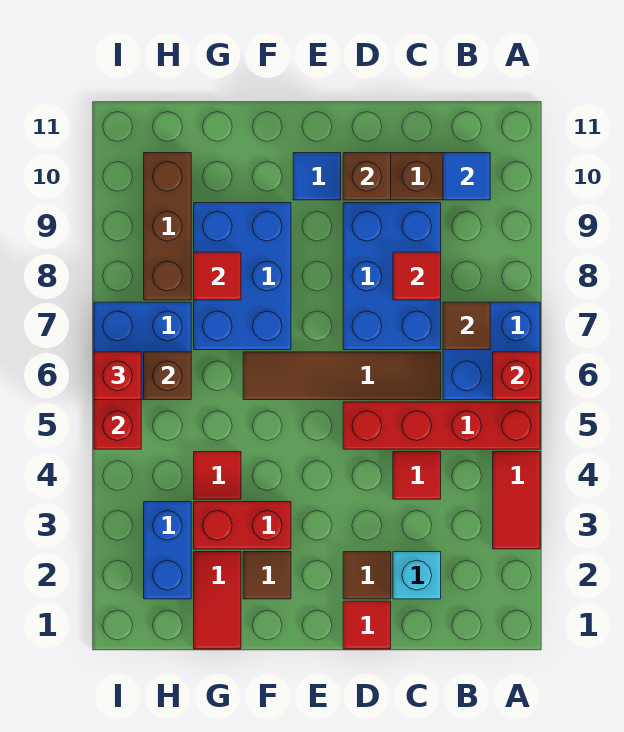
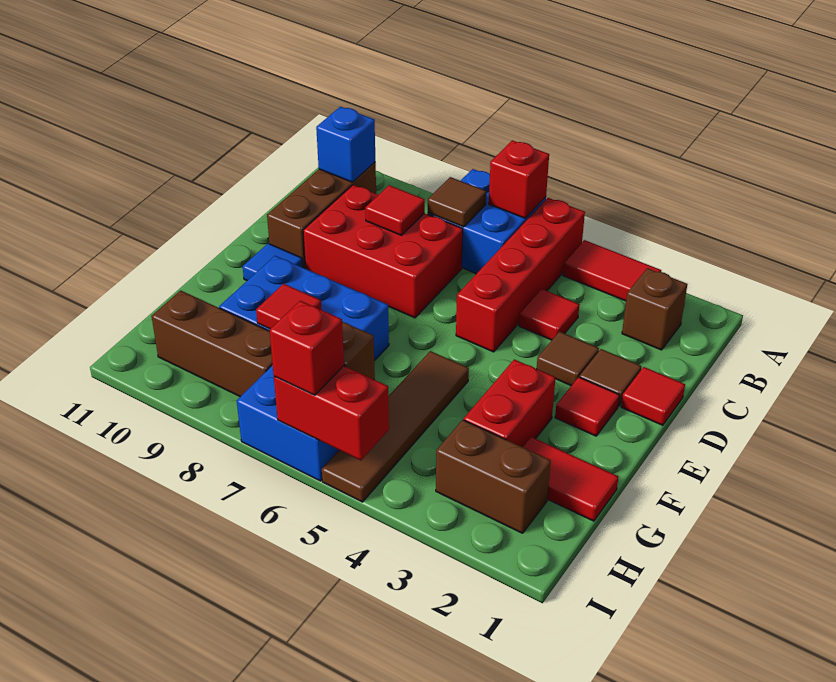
blue 1x1 tile [443,153,490,200] -> blue 1x1 brick [316,107,375,182]
cyan 1x1 brick [393,552,441,599] -> none
brown 1x4 tile [243,352,441,400] -> brown 1x4 tile moved to [322,351,469,502]
blue 2x3 brick [343,203,441,350] -> red 2x3 brick [303,185,463,318]
brown 1x1 brick [343,153,391,200] -> brown 1x1 brick moved to [622,268,687,350]
brown 1x1 tile [243,552,291,599] -> brown 1x1 tile moved to [537,332,599,386]
red 1x1 tile [194,452,241,499] -> red 1x1 tile moved to [555,377,620,436]
blue 1x2 brick [144,502,191,599] -> brown 1x2 brick [436,420,551,533]

